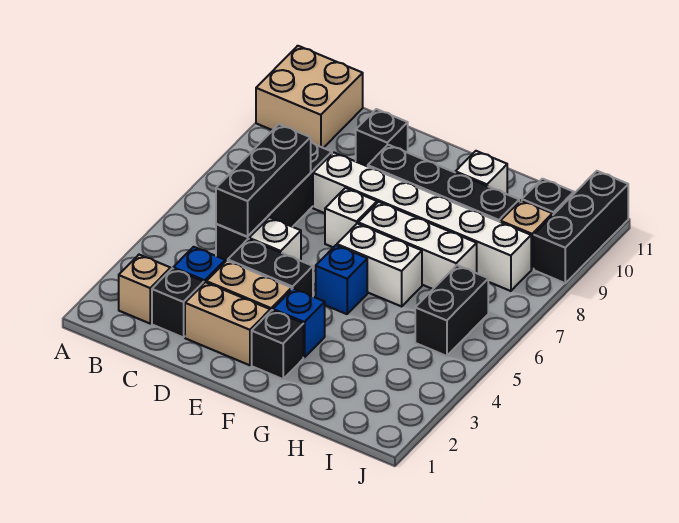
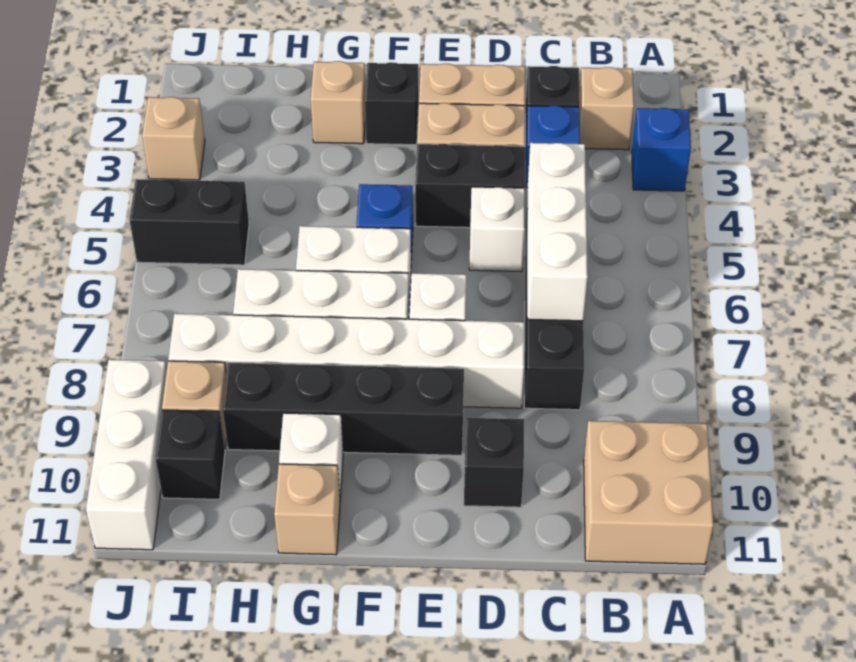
black 1x3 brick [216,124,311,237] -> white 1x3 brick [527,143,588,321]
blue 1x1 brick [273,288,325,358] -> blue 1x1 brick moved to [632,108,691,191]
none -> tan 1x1 brick [311,61,366,144]
none -> tan 1x1 brick [274,464,340,555]
black 1x2 brick [415,265,488,356] -> black 1x2 brick turned to [130,179,249,265]
none -> tan 1x1 brick [142,97,205,180]
black 1x3 brick [534,171,628,283] -> white 1x3 brick [86,360,167,550]

